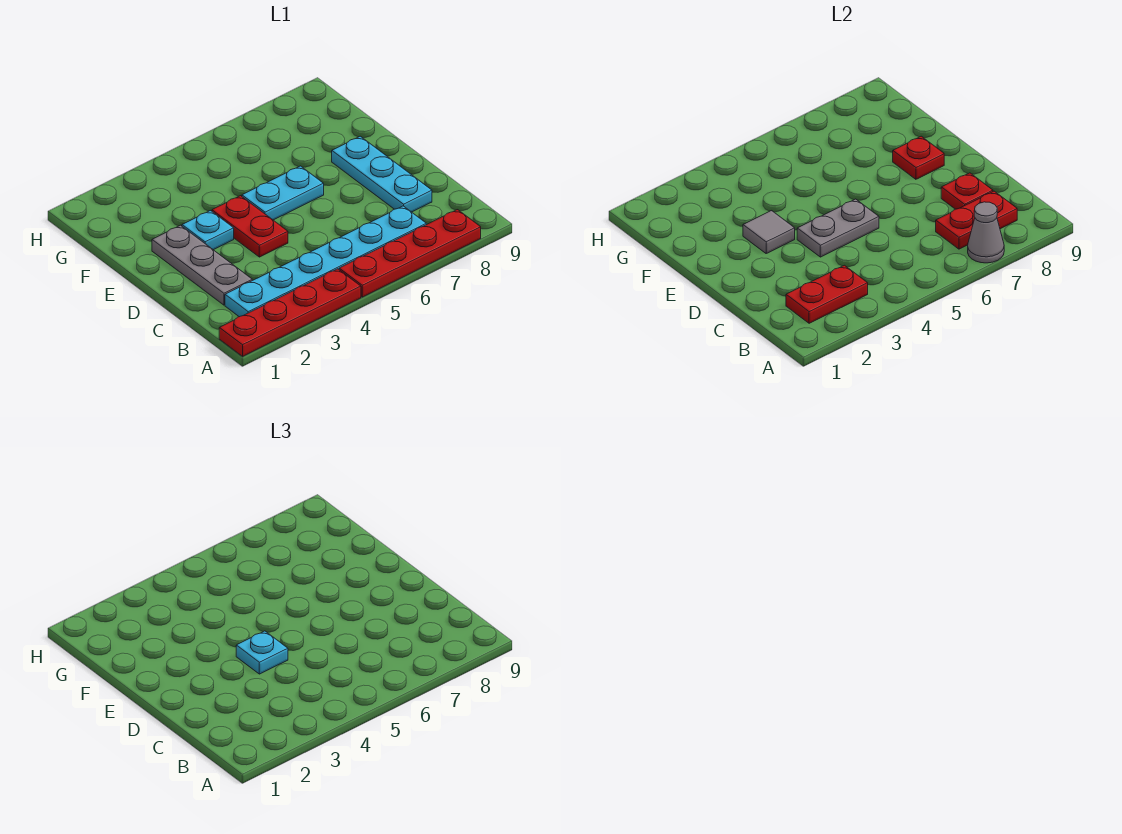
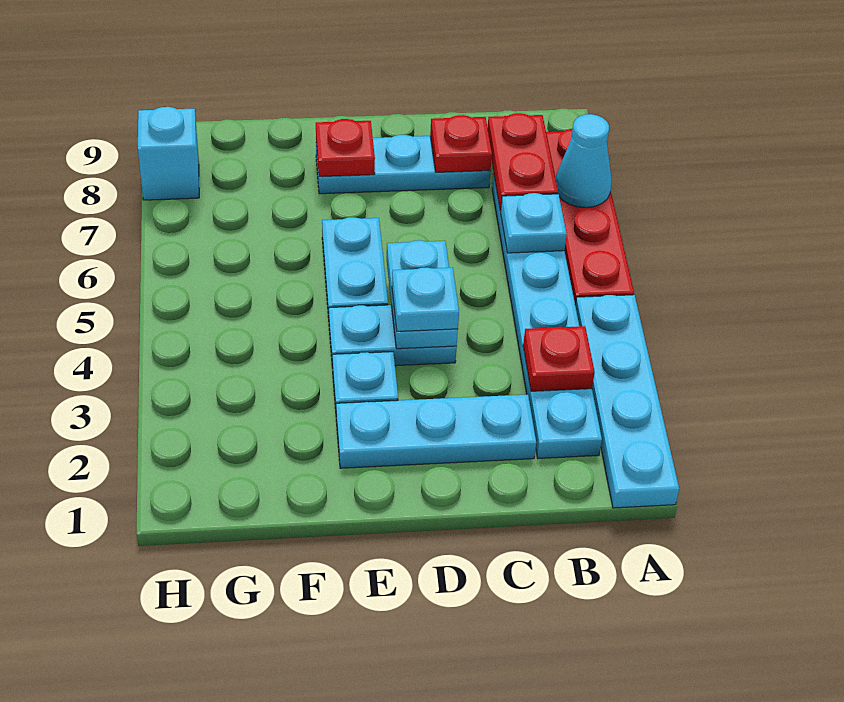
red 1x4 plate [219,269,361,356] -> cyan 1x4 plate [575,295,679,508]
grey 1x1 cone [968,202,1004,263] -> cyan 1x1 cone [556,114,611,208]
red 1x2 plate [786,265,868,323] -> red 1x1 plate [523,326,595,391]
none -> cyan 1x1 plate [500,193,567,253]
grey 1x3 plate [152,225,252,305] -> cyan 1x3 plate [336,394,536,468]
red 1x2 plate [212,196,288,257] -> cyan 1x2 plate [329,305,457,368]
grey 1x2 plate [797,199,879,257] -> cyan 1x2 plate [387,240,458,349]
grey 1x1 tile [743,211,795,253] -> none
none -> cyan 1x1 brick [138,107,199,200]

